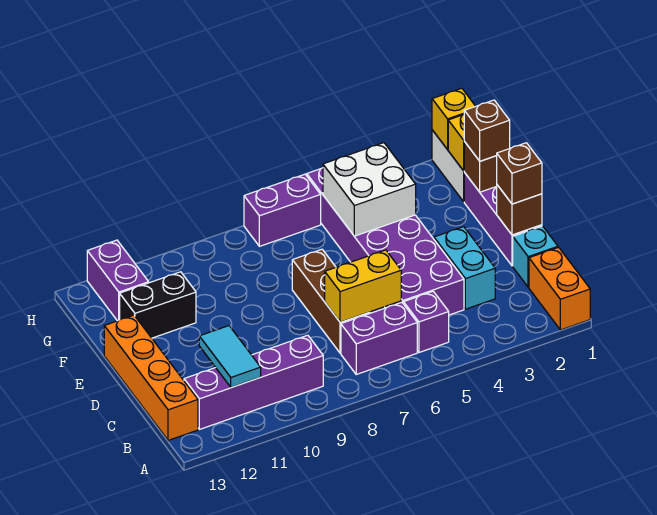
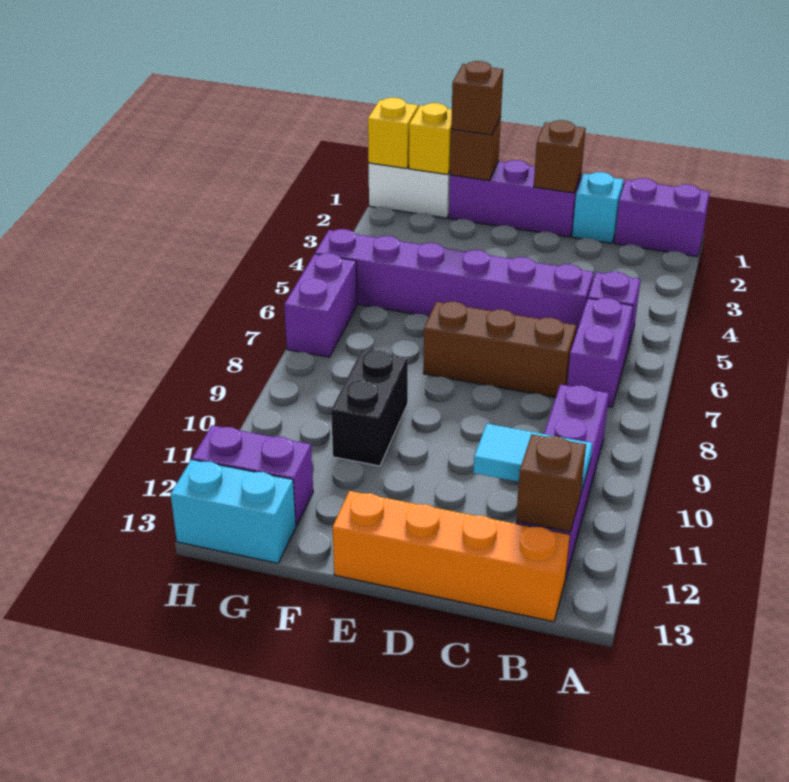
orange 1x2 brick [529,247,590,330] -> purple 1x2 brick [614,178,710,257]
cyan 1x2 brick [434,227,495,309] -> cyan 1x2 brick moved to [171,459,296,563]
purple 2x6 brick [307,168,464,315] -> purple 1x6 brick [315,229,594,333]
yellow 1x2 brick [325,250,401,322] -> none
brown 1x1 brick [497,143,542,204] -> brown 1x1 brick moved to [516,434,586,532]
white 2x2 brick [323,143,416,236] -> none
black 1x2 brick [120,272,196,338] -> black 1x2 brick moved to [331,350,408,466]

